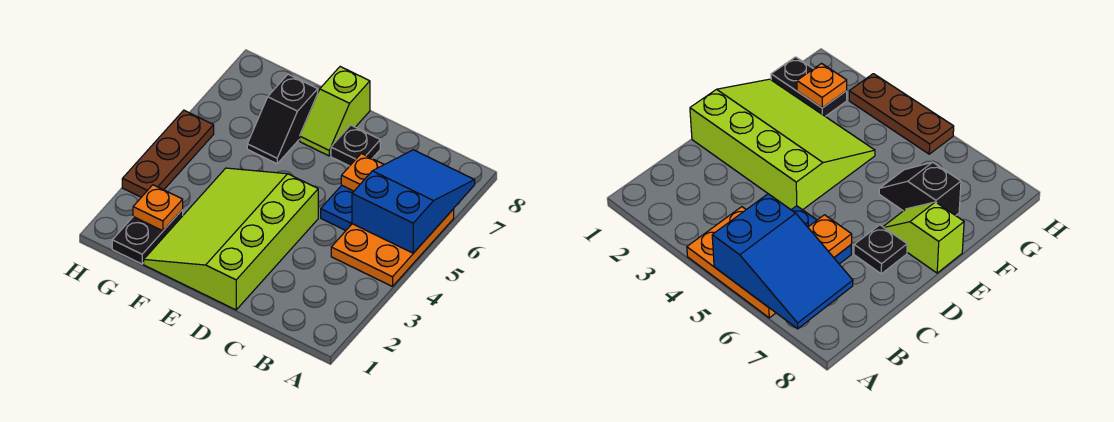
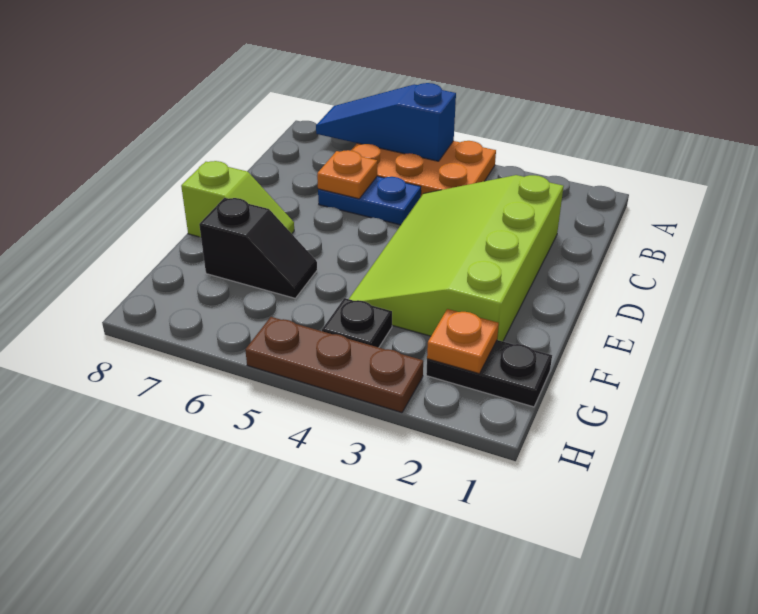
blue 2x3 slope [352,150,475,253] -> blue 1x3 slope [316,83,456,161]
lime 3x4 slope [144,168,318,310] -> lime 3x4 slope turned to [349,175,564,341]
black 1x1 plate [331,125,380,166] -> black 1x1 plate moved to [322,298,392,347]

